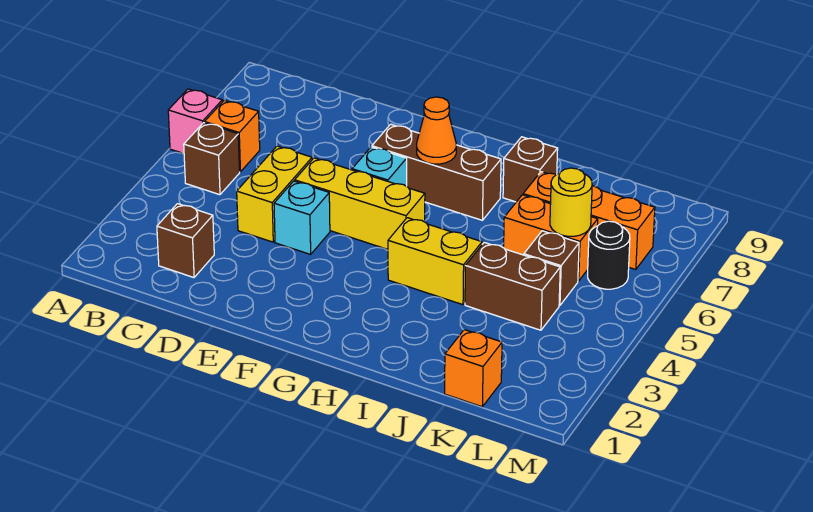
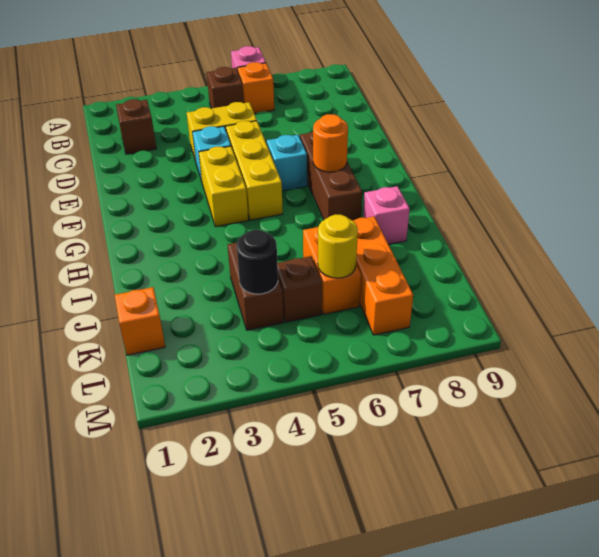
orange 1x1 cone [417,97,456,164] -> orange 1x1 round brick [313,114,348,172]
yellow 1x2 brick [388,218,482,305] -> yellow 1x2 brick moved to [199,146,248,227]
brown 1x1 brick [503,137,558,202] -> pink 1x1 brick [363,186,410,244]
black 1x1 round brick [588,221,630,289] -> black 1x1 round brick moved to [236,230,278,294]

